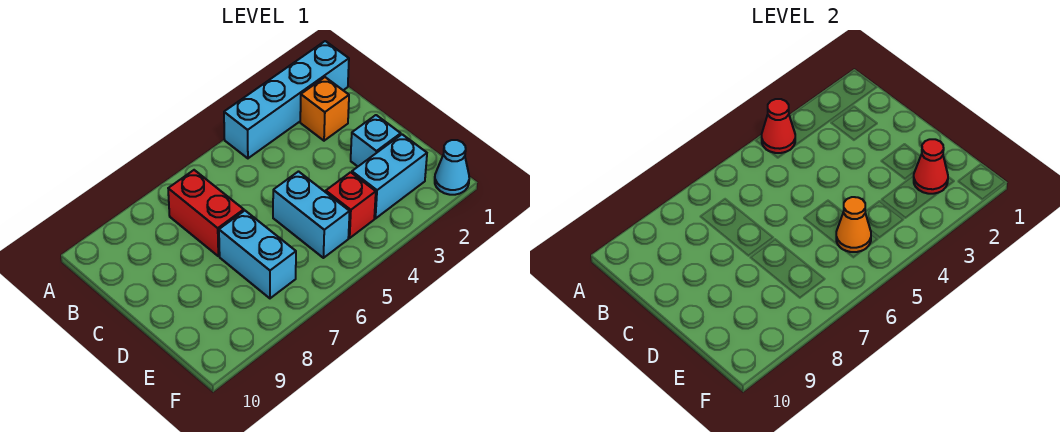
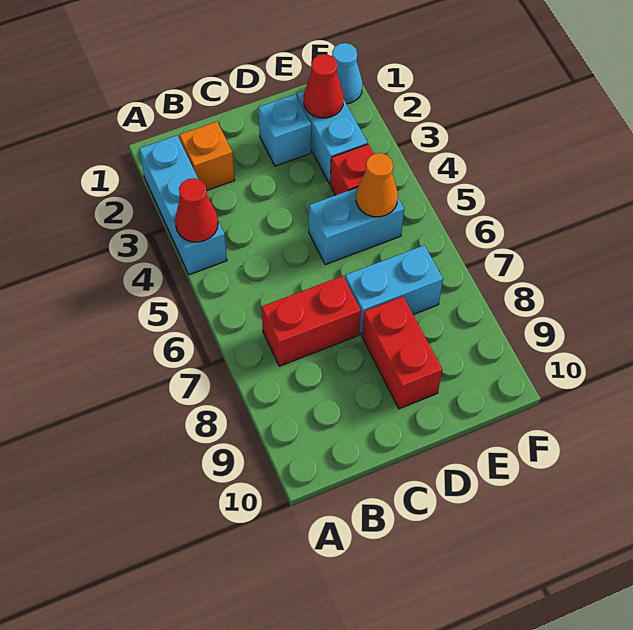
cyan 1x4 brick [224,41,349,158] -> cyan 1x3 brick [139,135,227,275]
none -> red 1x2 brick [362,297,442,409]

